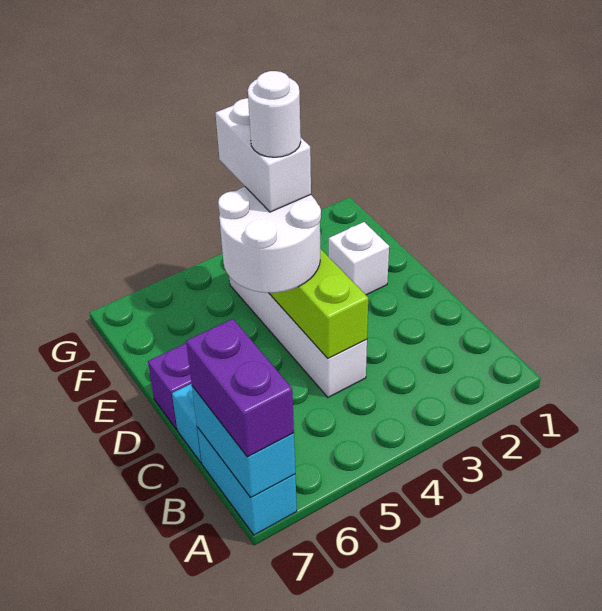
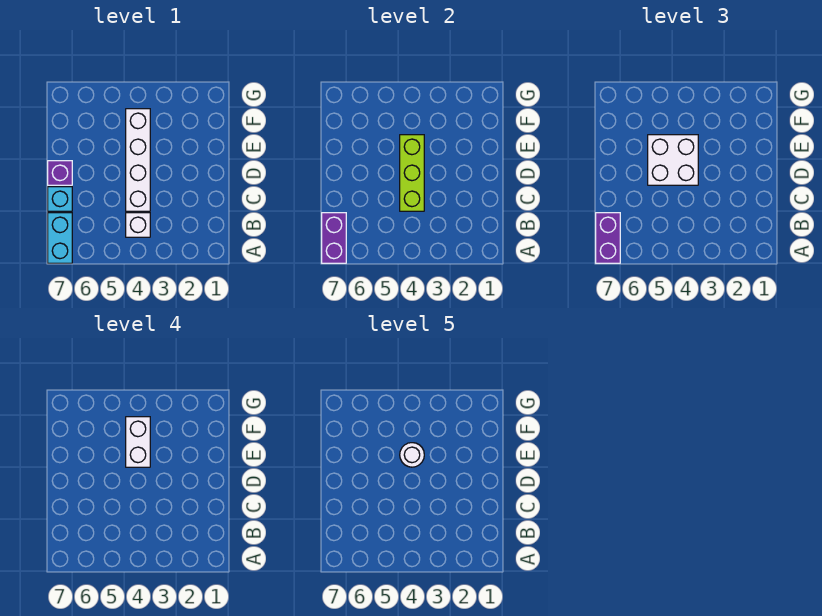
cyan 1x2 brick [192,386,295,497] -> purple 1x2 brick [322,213,346,263]
white 2x2 round brick [218,187,321,293] -> white 2x2 brick [648,135,698,185]
white 1x1 brick [329,222,389,295] -> white 1x1 brick moved to [126,213,150,237]

